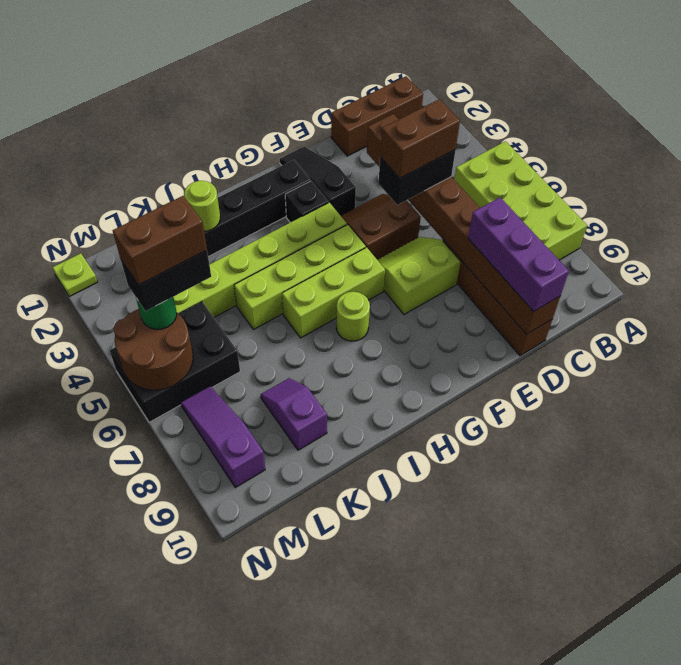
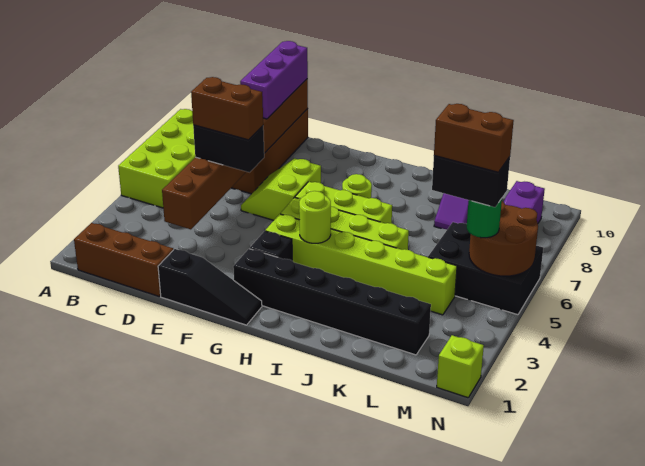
brown 2x2 slope [341,194,421,260] -> none
lime 2x2 slope [378,237,461,314] -> lime 2x2 slope turned to [241,158,321,221]
black 1x3 slope [280,147,356,216] -> black 1x3 slope turned to [158,249,262,325]
lime 1x1 round brick [184,181,220,231] -> lime 1x1 round brick moved to [299,191,331,243]
lime 1x1 plate [52,253,98,297] -> lime 1x1 brick [437,335,484,398]

